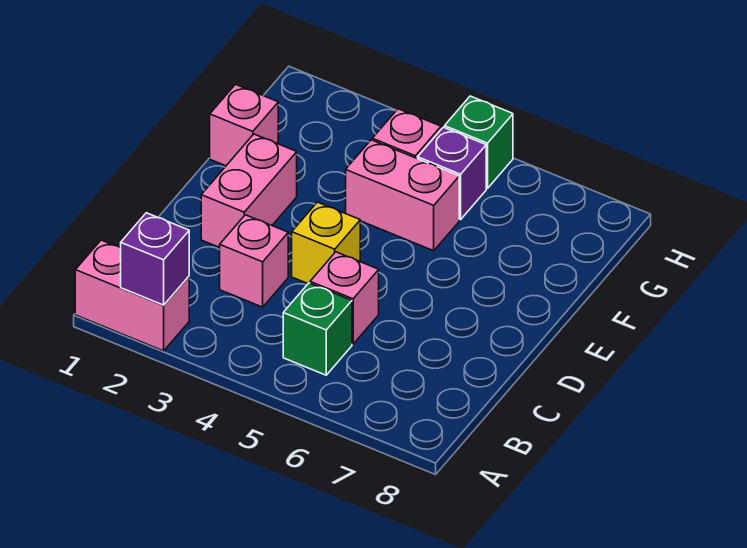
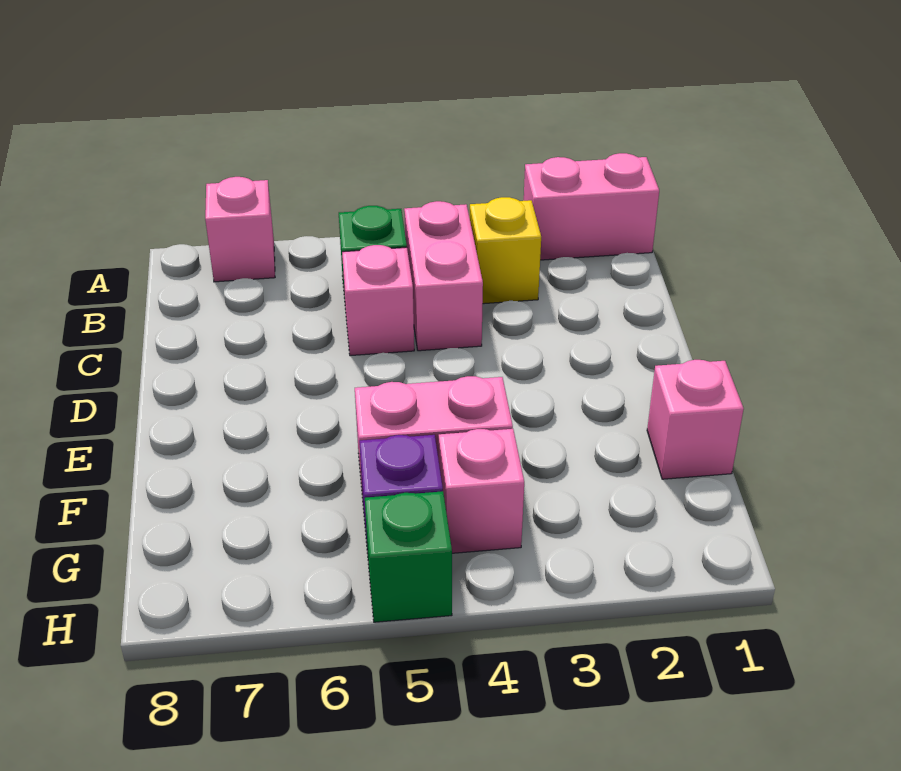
purple 1x1 brick [121,213,189,305] -> none
pink 1x1 brick [220,215,288,307] -> pink 1x1 brick moved to [205,177,275,282]
pink 1x2 brick [201,134,297,248] -> pink 1x2 brick moved to [404,201,483,351]
yellow 1x1 brick [292,202,360,284] -> yellow 1x1 brick moved to [470,197,541,304]

